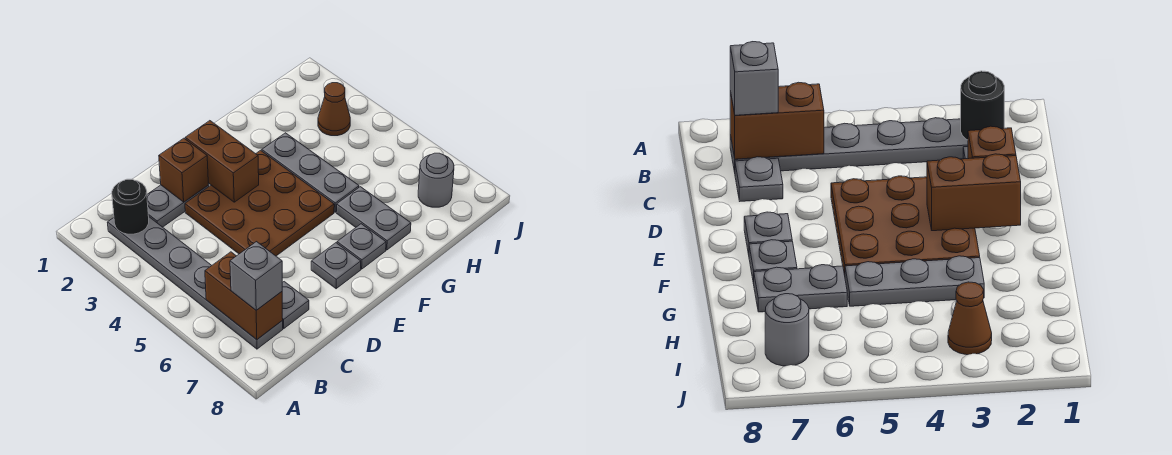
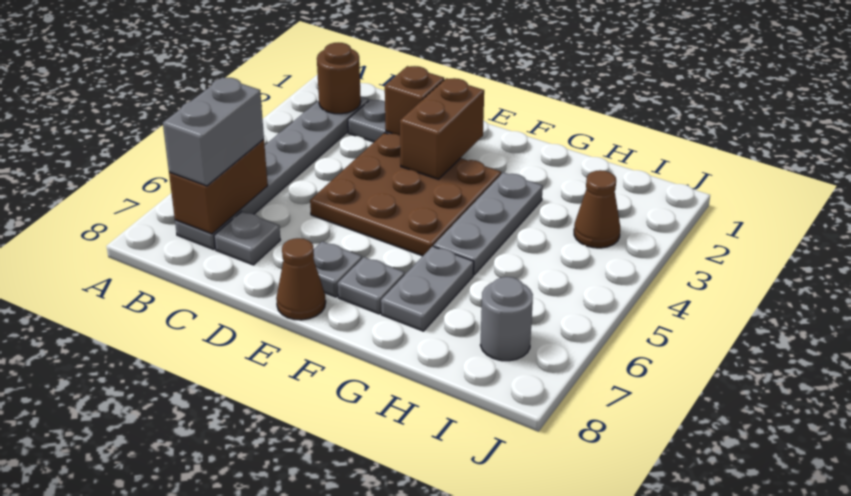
black 1x1 round brick [112,179,149,234] -> brown 1x1 round brick [317,43,361,114]
grey 1x1 brick [230,242,282,310] -> grey 1x2 brick [163,77,264,186]
none -> brown 1x1 cone [276,238,326,320]

